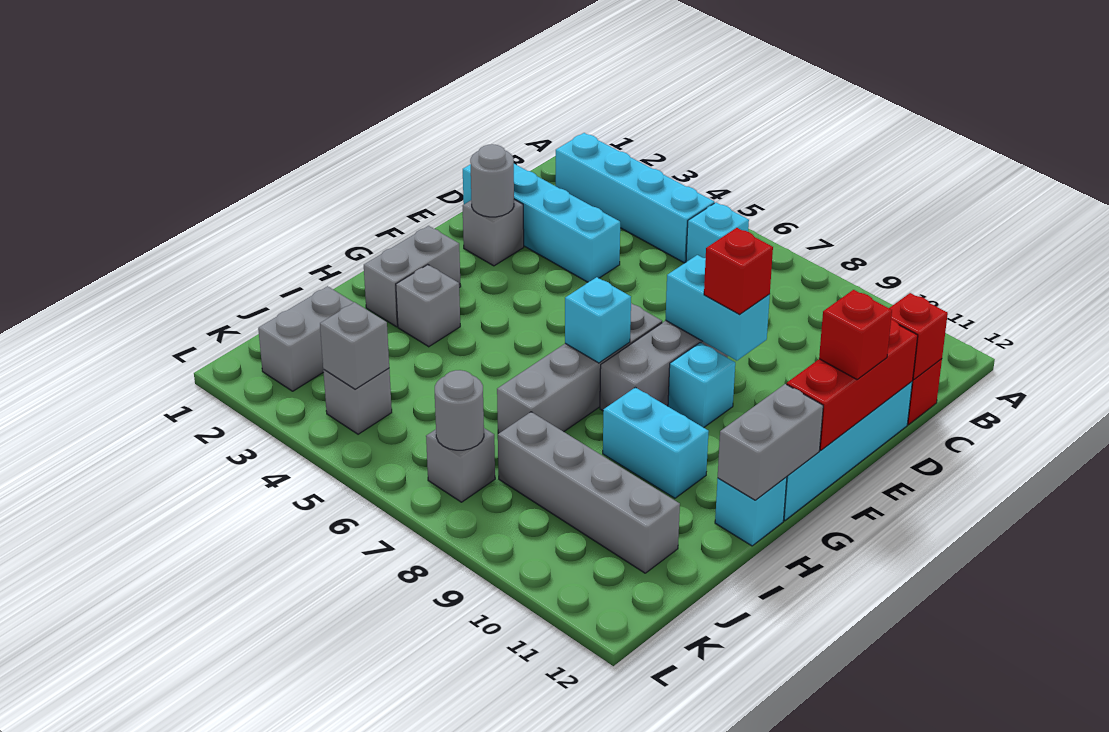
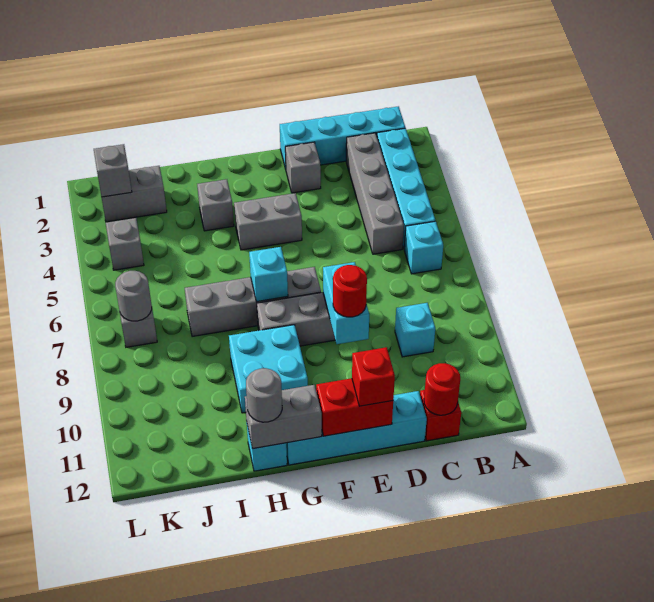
red 1x1 brick [889,293,948,380] -> red 1x1 round brick [424,363,460,415]
cyan 1x4 brick [463,164,620,282] -> cyan 1x4 brick turned to [280,106,405,169]
red 1x3 brick [787,319,918,450] -> red 1x2 brick [316,378,393,436]
grey 1x1 round brick [470,144,514,217] -> grey 1x1 round brick moved to [246,368,282,422]
red 1x1 brick [704,228,773,314] -> red 1x1 round brick [333,265,367,317]
cyan 1x1 brick [668,343,735,428] -> cyan 1x1 brick moved to [395,303,435,357]
grey 1x2 brick [364,226,461,327] -> grey 1x2 brick moved to [234,193,302,250]
cyan 1x2 brick [603,387,709,498] -> cyan 2x2 brick [229,325,308,413]
grey 1x4 brick [498,412,680,573] -> grey 1x4 brick moved to [346,133,404,254]
grey 1x1 brick [320,302,389,389] -> grey 1x1 brick moved to [94,144,132,197]

